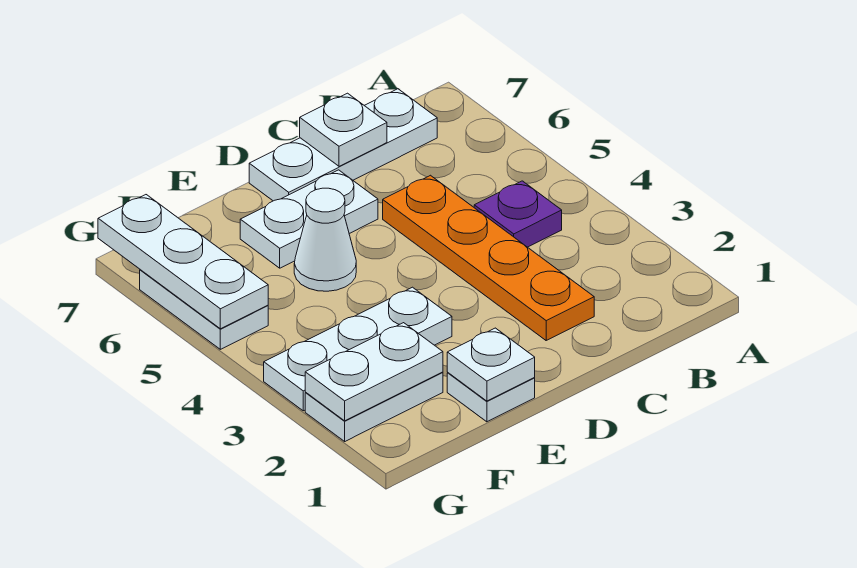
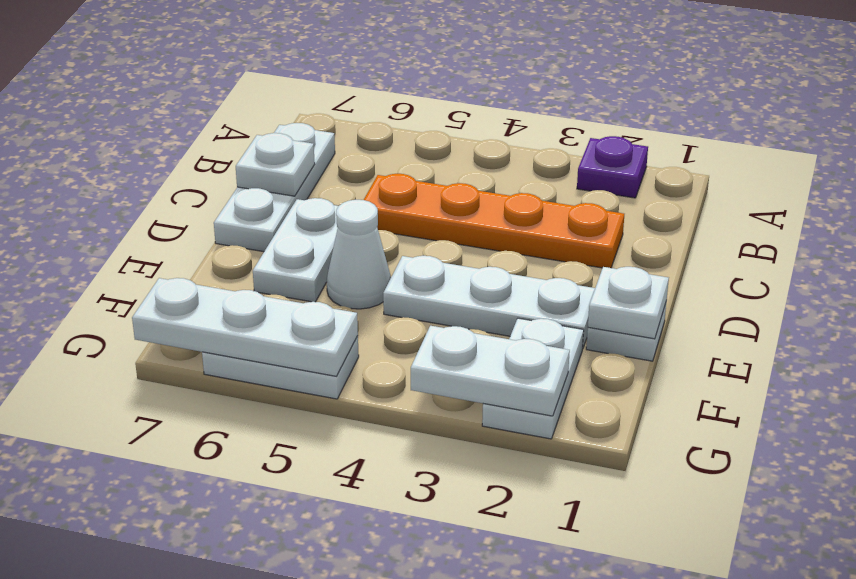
purple 1x1 plate [474,181,562,247] -> purple 1x1 plate moved to [577,136,648,198]
white 1x3 plate [264,287,452,411] -> white 1x3 plate turned to [383,256,595,349]
white 1x2 plate [305,323,443,421] -> white 1x2 plate turned to [411,326,570,416]

